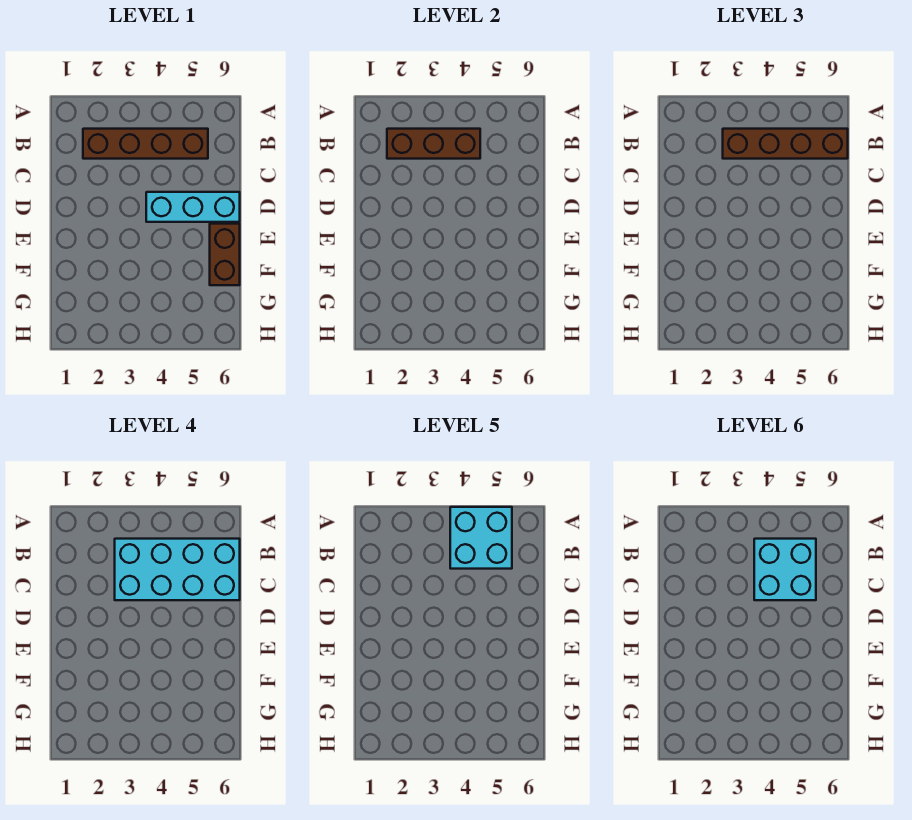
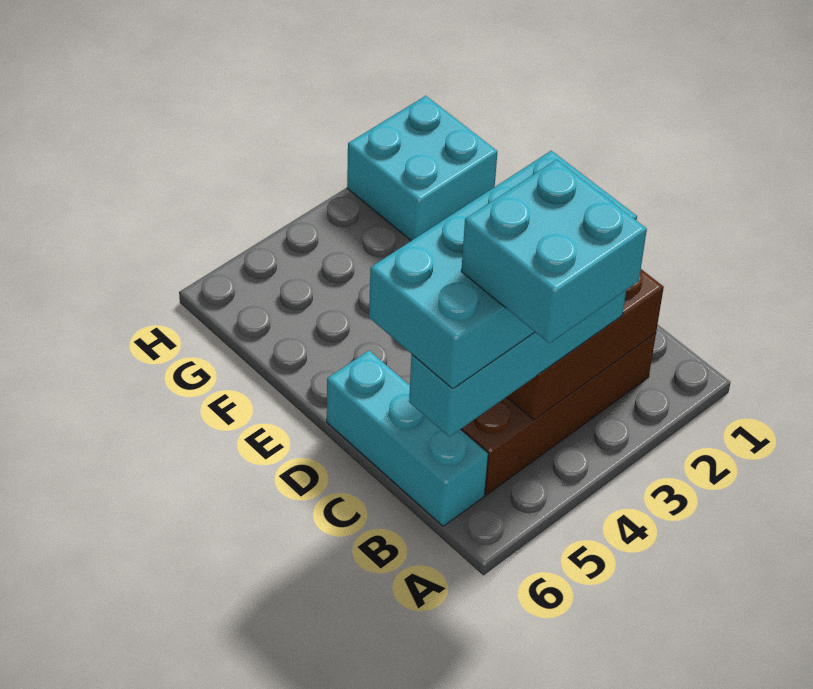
brown 1x4 brick [723,129,848,159] -> cyan 1x4 brick [409,291,626,437]
cyan 2x2 brick [754,539,816,600] -> cyan 2x2 brick moved to [347,96,498,241]
cyan 1x3 brick [146,192,240,222] -> cyan 1x3 brick turned to [327,351,488,526]
brown 1x2 brick [210,224,240,285] -> none

